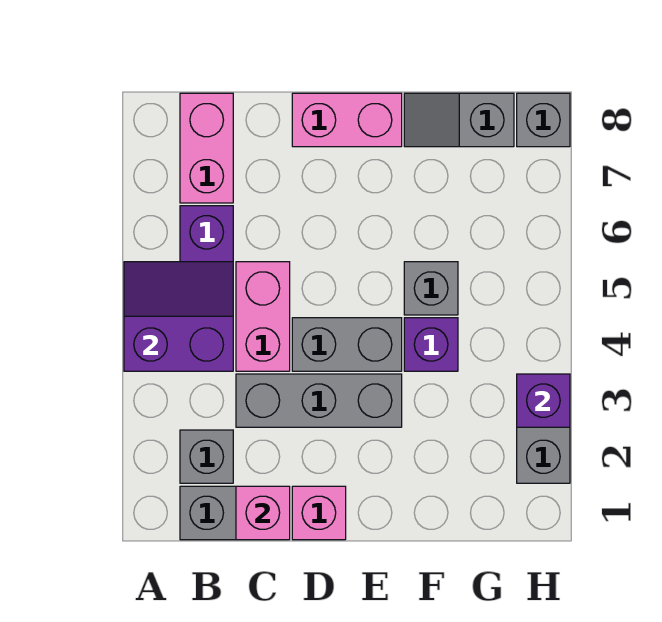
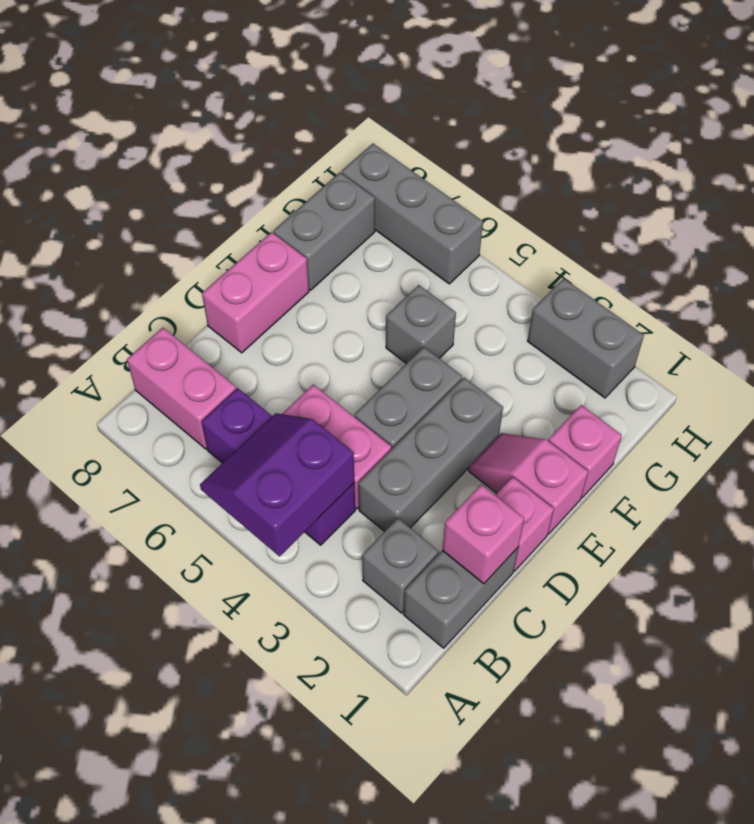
none -> pink 1x2 slope [469,433,588,534]
none -> pink 1x1 brick [549,405,622,498]
purple 1x1 brick [404,318,458,371] -> none
grey 1x2 slope [404,93,514,147] -> grey 1x2 brick [273,172,375,290]
purple 1x1 brick [517,374,570,427] -> none
grey 1x1 brick [517,93,570,147] -> grey 1x3 brick [342,144,483,284]

